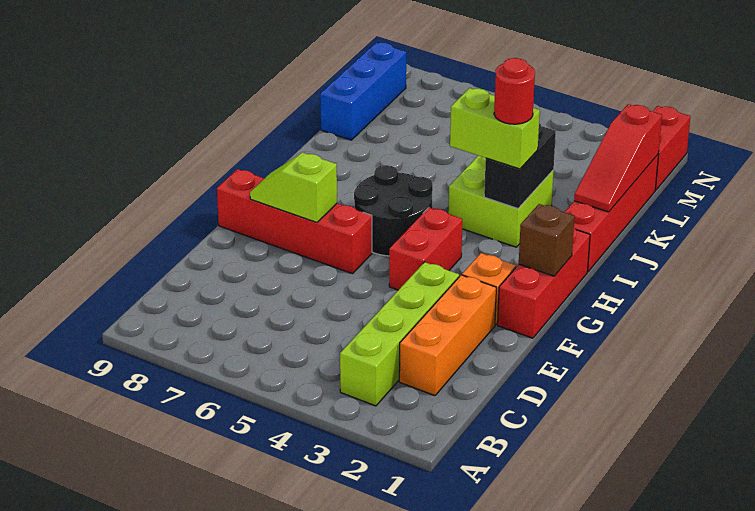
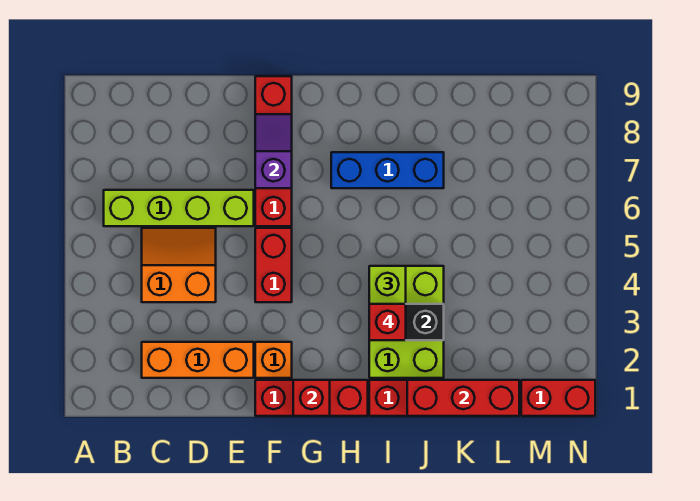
lime 1x4 brick [340,262,459,406] -> lime 1x4 brick moved to [104,190,254,226]
none -> orange 2x2 slope [142,228,216,302]
red 1x2 brick [389,208,462,290] -> red 1x2 brick turned to [255,228,292,302]
lime 1x2 slope [250,153,337,223] -> purple 1x2 slope [255,114,292,188]
brown 1x1 brick [519,204,574,276] -> red 1x1 brick [293,380,330,416]
black 2x2 round brick [354,165,433,256] -> none
lime 2x2 brick [448,156,554,247] -> lime 2x3 brick [369,266,444,378]
red 1x1 round brick [494,58,535,124] -> red 1x1 brick [369,304,406,340]
red 1x3 slope [574,104,662,212] -> red 1x3 brick [407,380,519,416]
blue 1x3 brick [320,42,406,140] -> blue 1x3 brick moved to [331,152,444,188]

